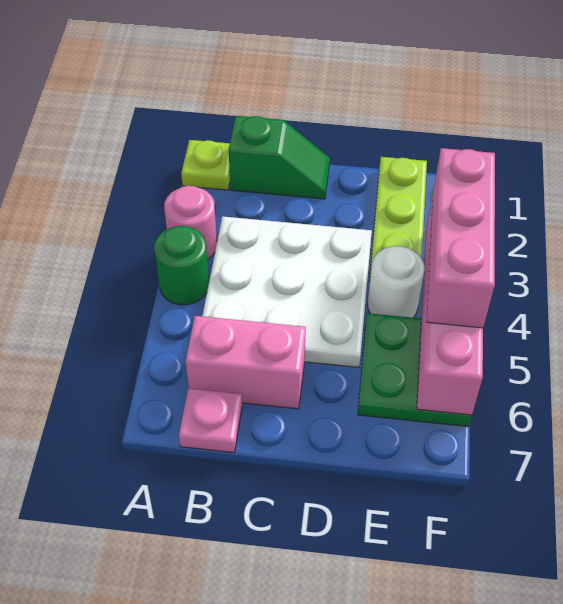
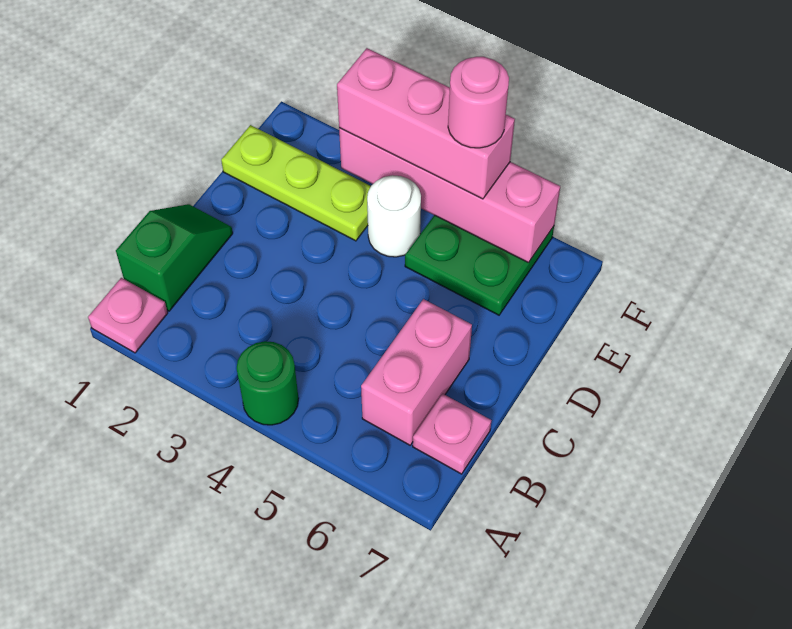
lime 1x1 plate [181,140,230,190] -> pink 1x1 plate [88,278,168,353]
pink 1x1 round brick [164,186,217,259] -> pink 1x1 round brick moved to [448,57,509,148]
white 3x3 plate [203,216,372,367] -> none

